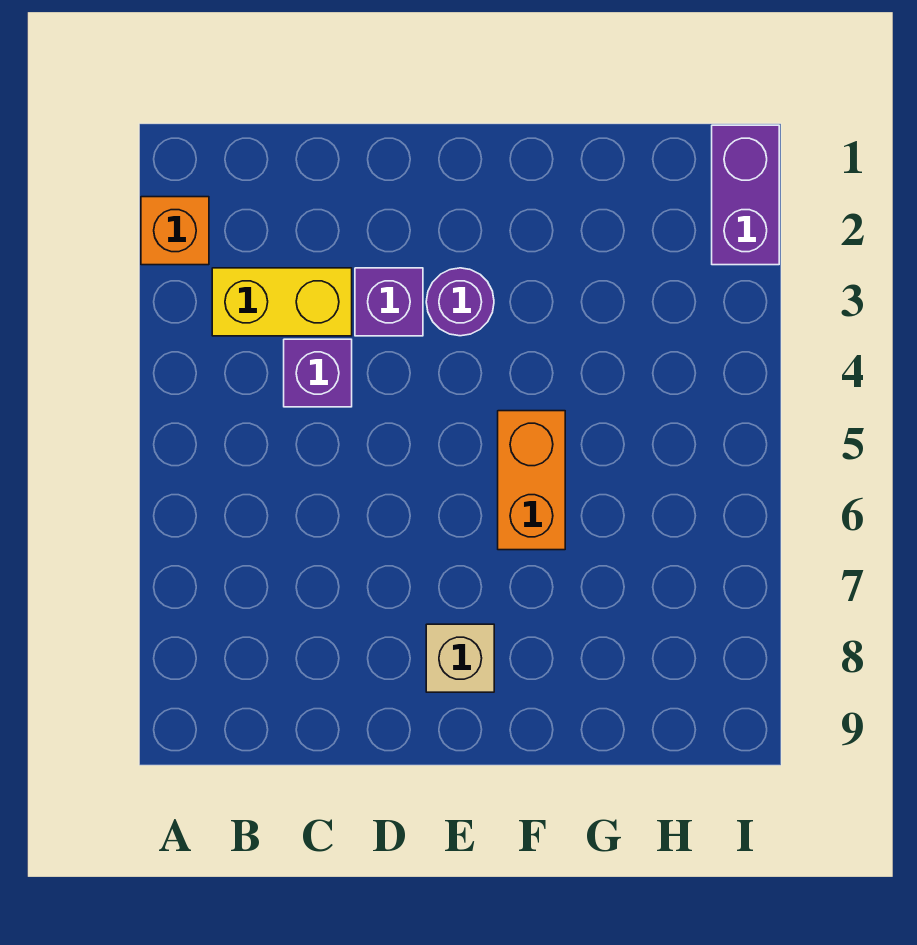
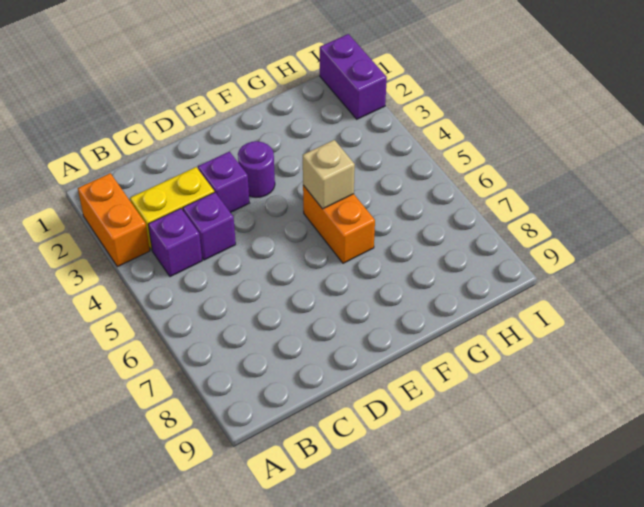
orange 1x1 brick [141,197,209,265] -> orange 1x2 brick [78,173,150,267]
none -> purple 1x1 brick [148,208,202,277]
tan 1x1 brick [426,624,494,692] -> tan 1x1 brick moved to [303,140,355,209]

